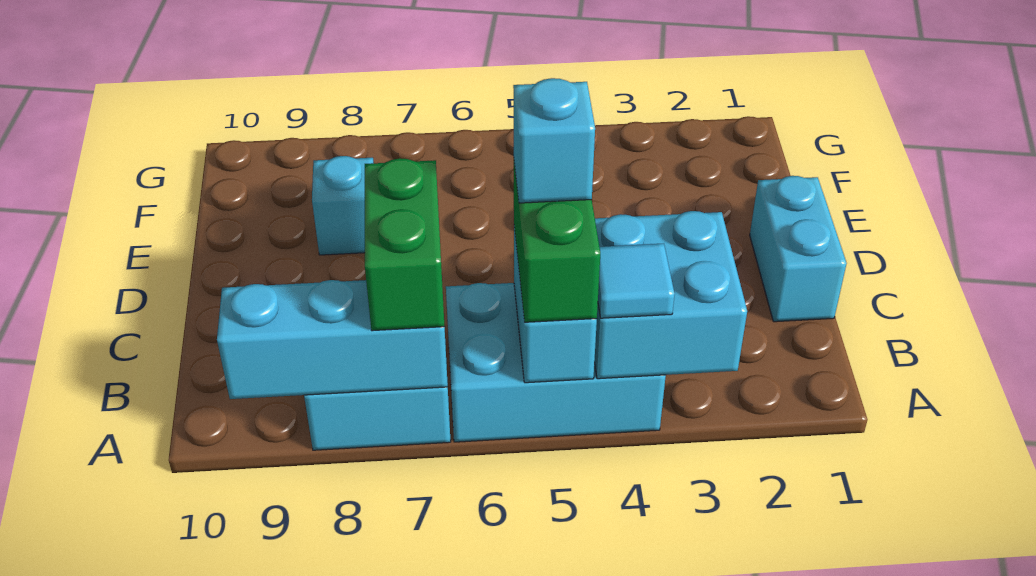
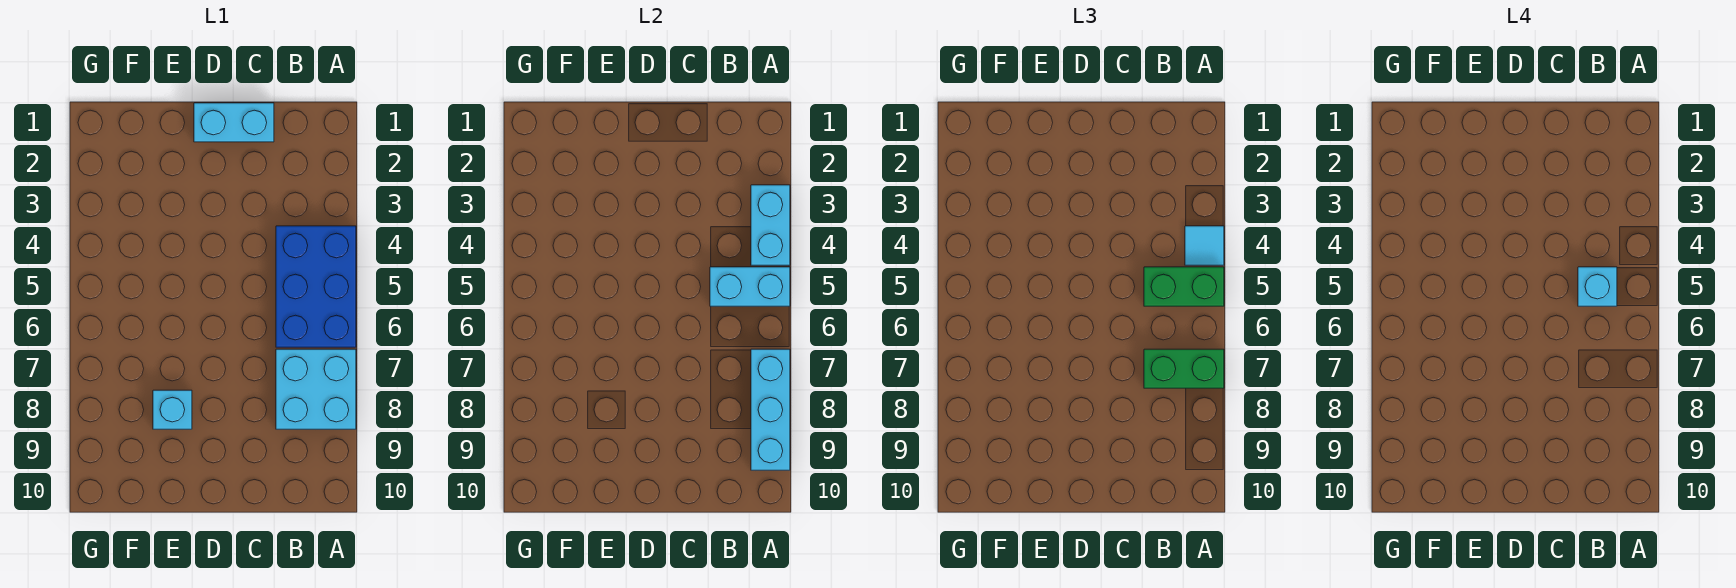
cyan 2x2 brick [594,211,747,379] -> cyan 1x2 brick [751,185,790,265]
cyan 2x3 brick [446,283,666,442] -> blue 2x3 brick [276,226,356,347]

